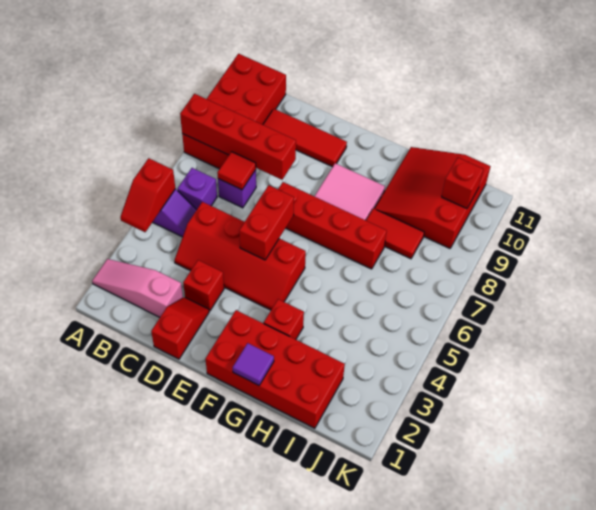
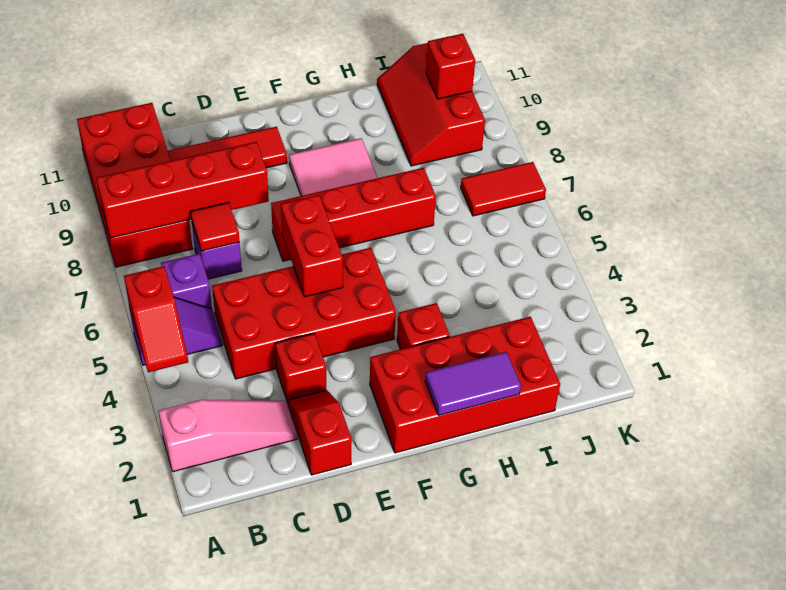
pink 1x3 slope [92,259,183,317] -> pink 1x3 slope turned to [159,400,297,472]
red 2x4 slope [174,202,306,310] -> red 2x4 brick [212,248,396,379]
purple 1x1 tile [233,343,274,385] -> purple 1x2 tile [425,352,521,415]
red 1x2 tile [366,208,424,259] -> red 1x2 tile moved to [461,162,546,216]
red 3x3 slope [374,147,491,248] -> red 2x3 slope [377,43,485,166]

